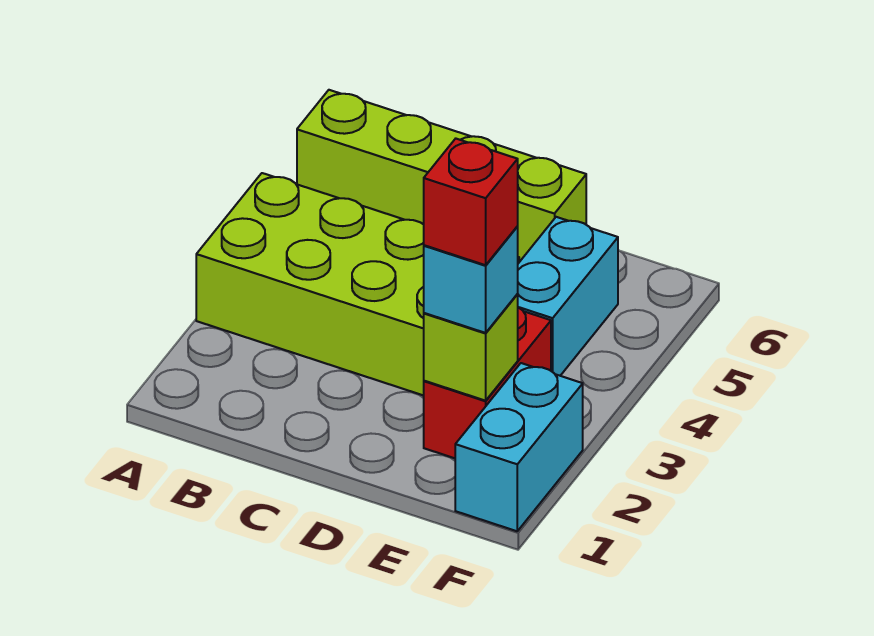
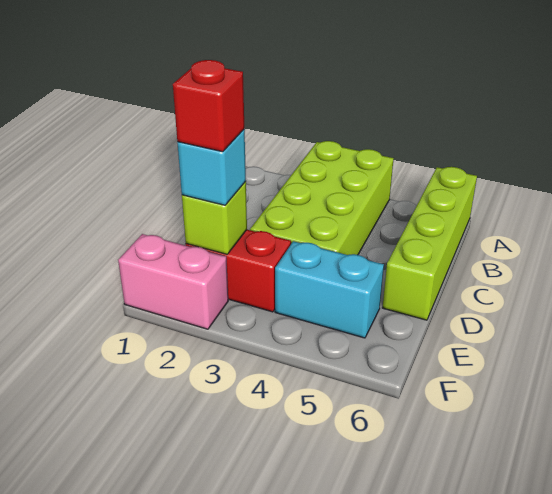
cyan 1x2 brick [455,363,583,531] -> pink 1x2 brick [118,234,228,329]

